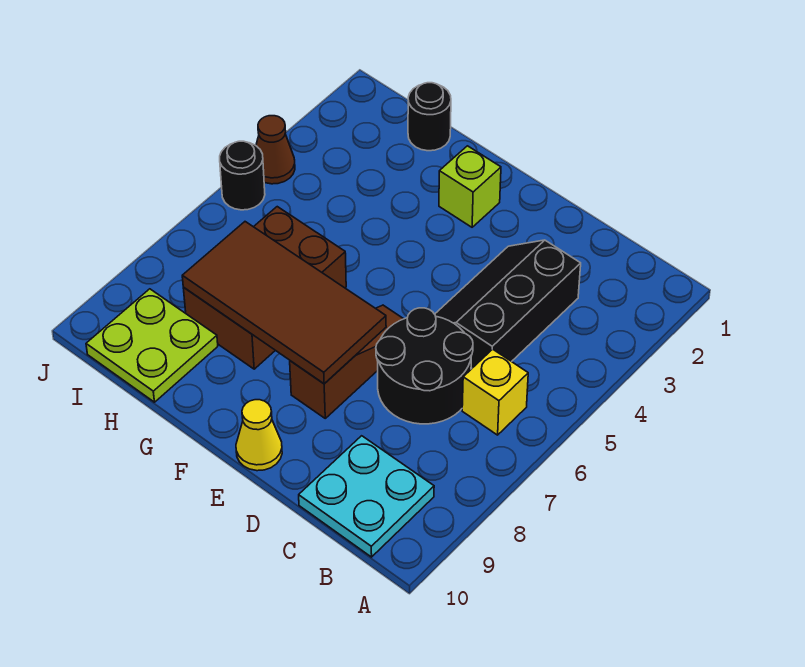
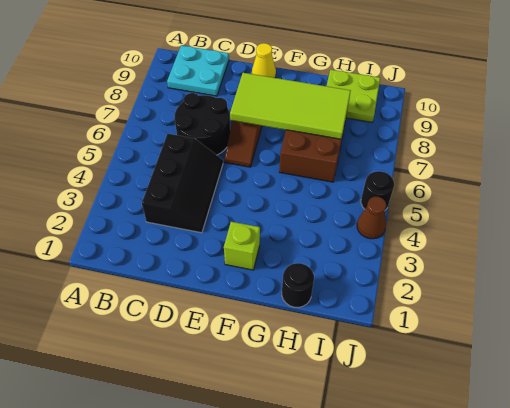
yellow 1x1 brick [462,349,528,435] -> none
brown 2x4 tile [182,222,386,384] -> lime 2x4 tile [230,73,351,139]

